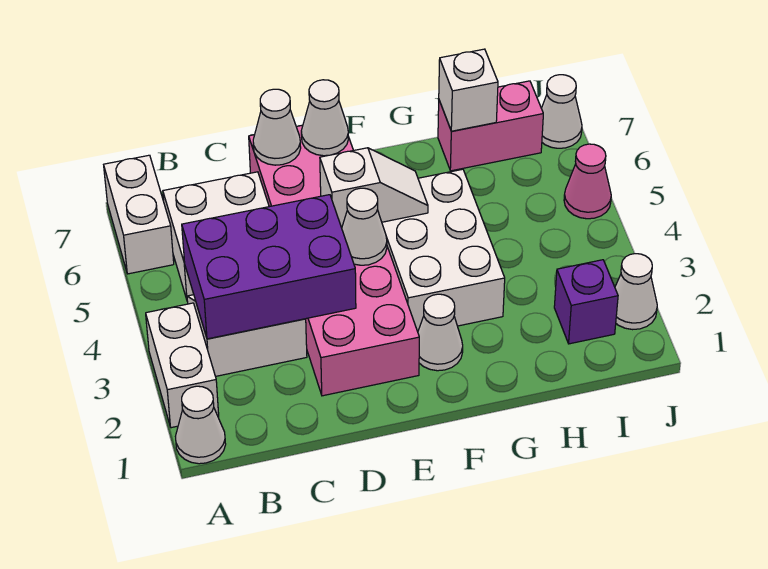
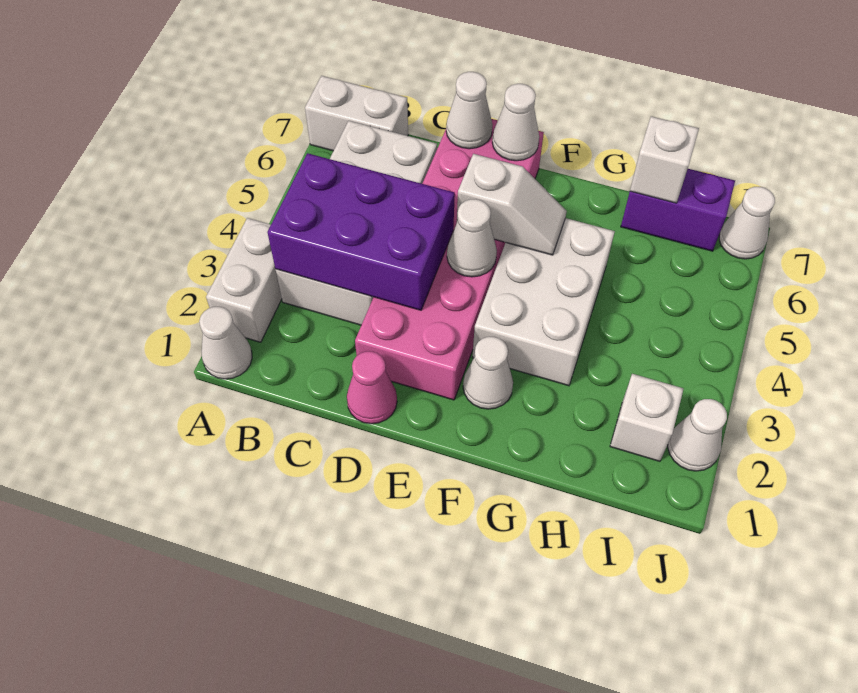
white 1x2 brick [104,155,174,274] -> white 1x2 brick turned to [305,76,408,151]
pink 1x2 brick [438,81,543,171] -> purple 1x2 brick [621,169,735,251]
purple 1x1 brick [554,260,618,344] -> white 1x1 brick [610,374,683,461]
pink 1x1 cone [564,144,611,219] -> pink 1x1 cone moved to [347,351,397,424]

